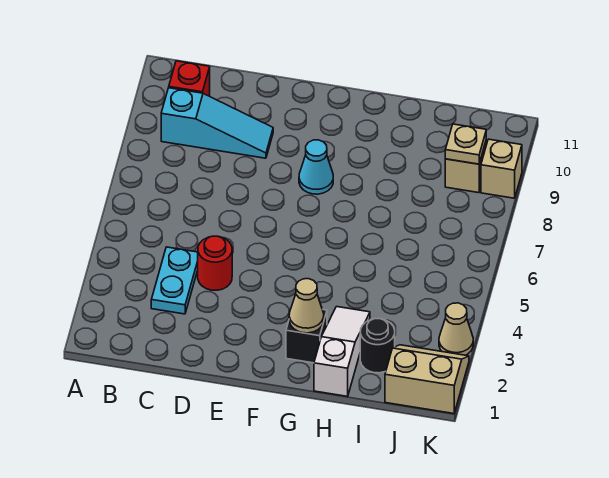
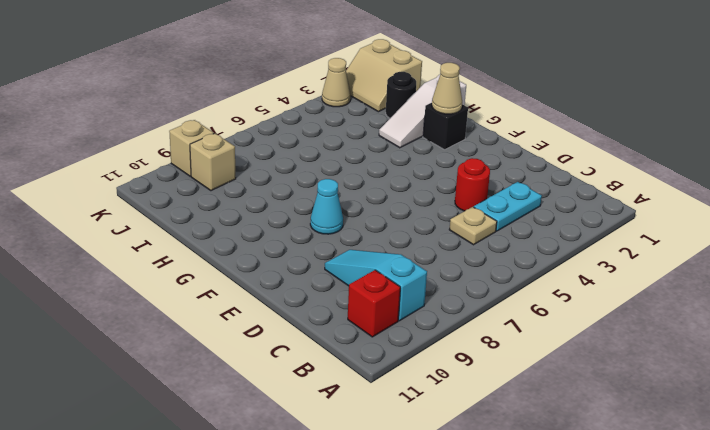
tan 1x1 plate [445,124,486,164] -> tan 1x1 plate moved to [449,207,497,245]

